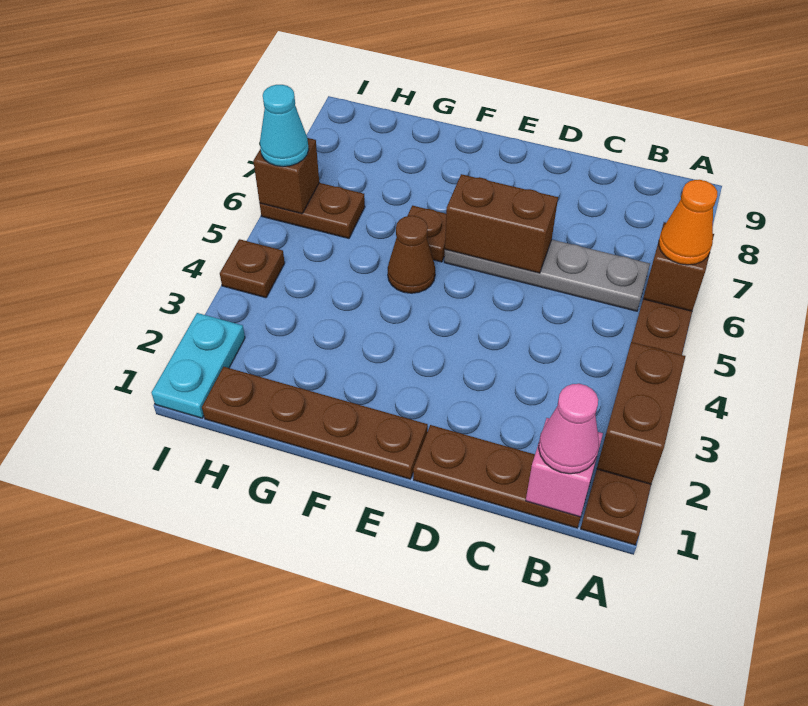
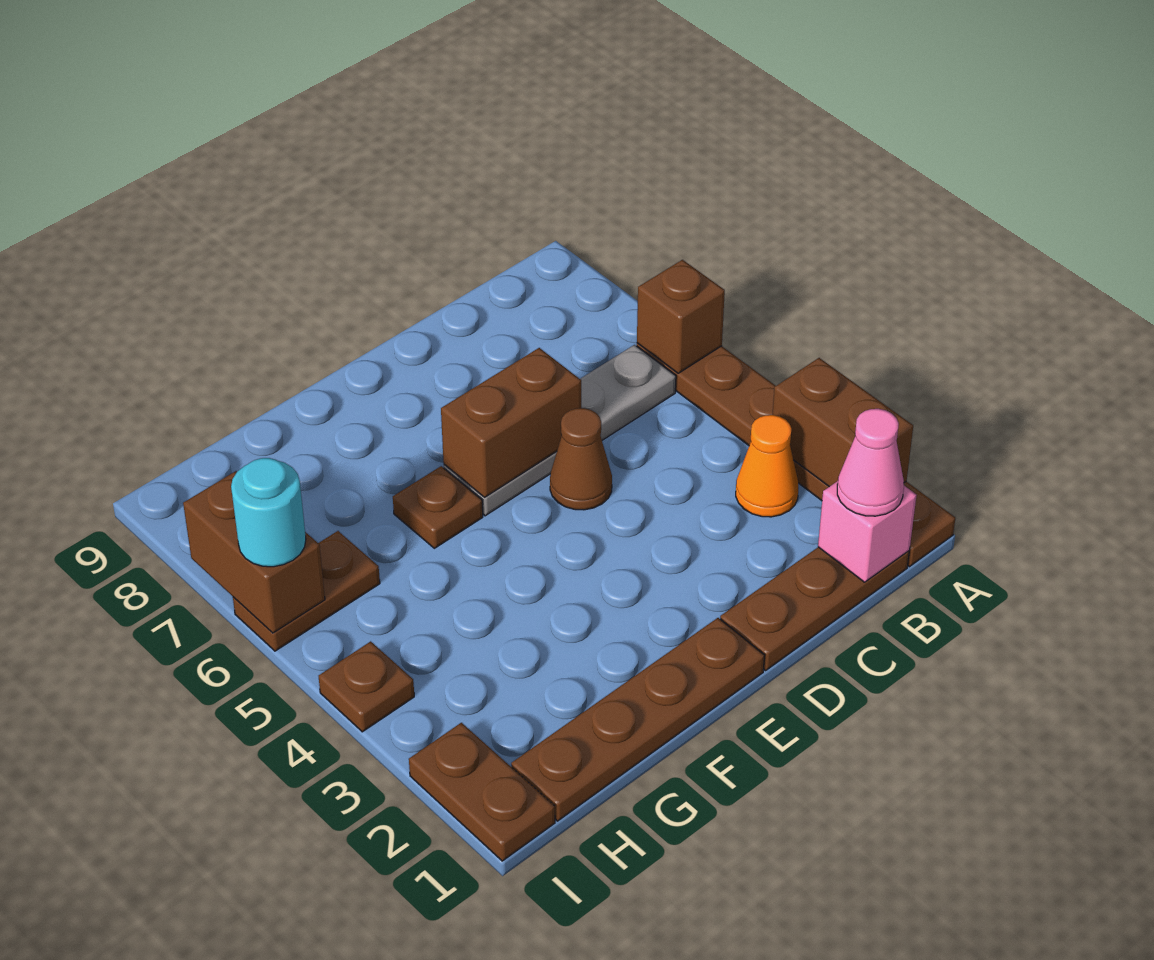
orange 1x1 cone [659,180,717,265] -> orange 1x1 cone moved to [736,415,798,517]
brown 1x1 cone [388,216,435,293] -> brown 1x1 cone moved to [550,408,612,510]
cyan 1x2 plate [152,313,245,418] -> brown 1x2 plate [409,723,555,861]
brown 1x1 brick [253,138,319,214] -> brown 1x2 brick [183,471,325,633]
cyan 1x1 cone [260,85,309,167] -> cyan 1x1 round brick [231,458,306,567]

